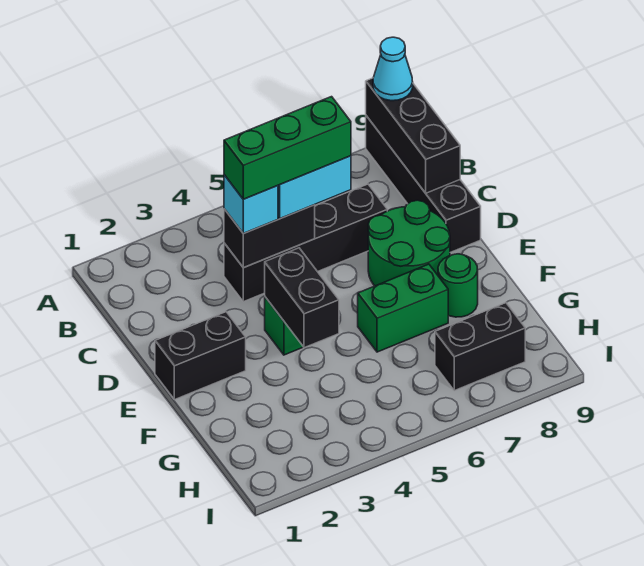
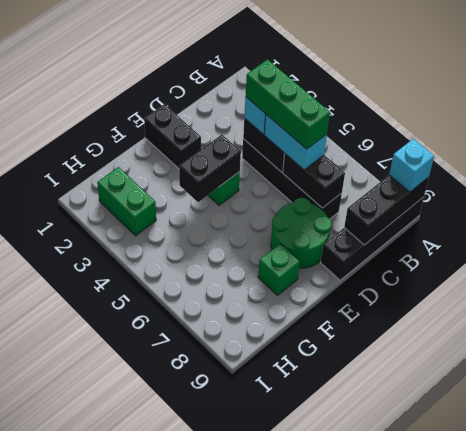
cyan 1x1 cone [373,37,413,101] -> cyan 1x1 brick [389,139,434,192]
green 1x2 brick [358,264,448,352] -> green 1x2 brick moved to [97,167,156,236]
green 1x1 round brick [438,254,478,317] -> green 1x1 brick [258,244,300,296]
black 1x2 brick [435,303,525,391] -> black 1x2 brick moved to [283,154,345,208]

